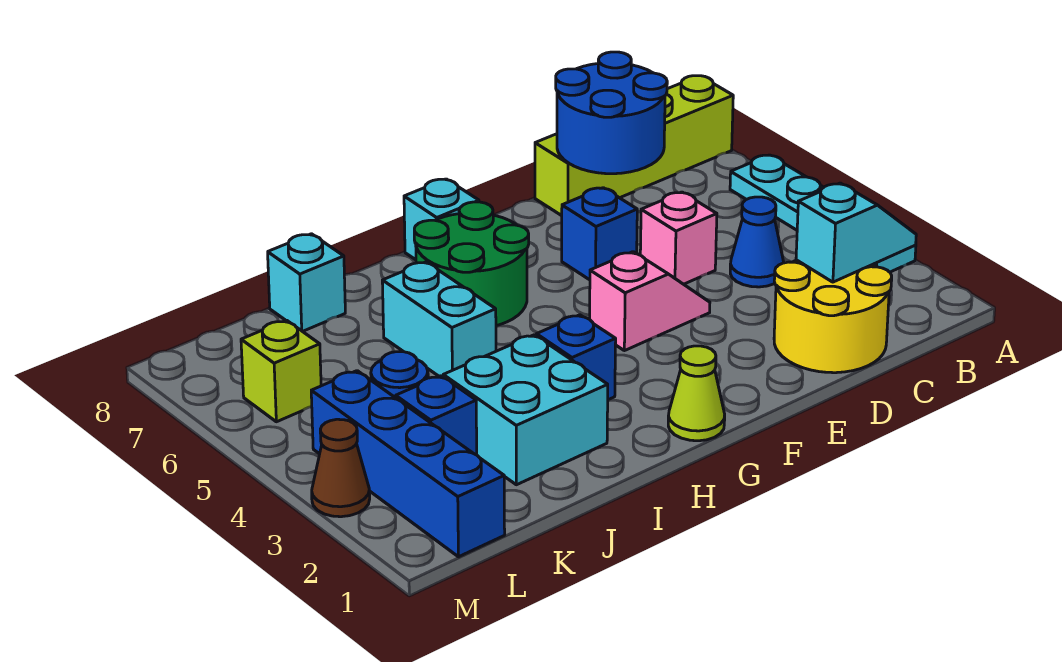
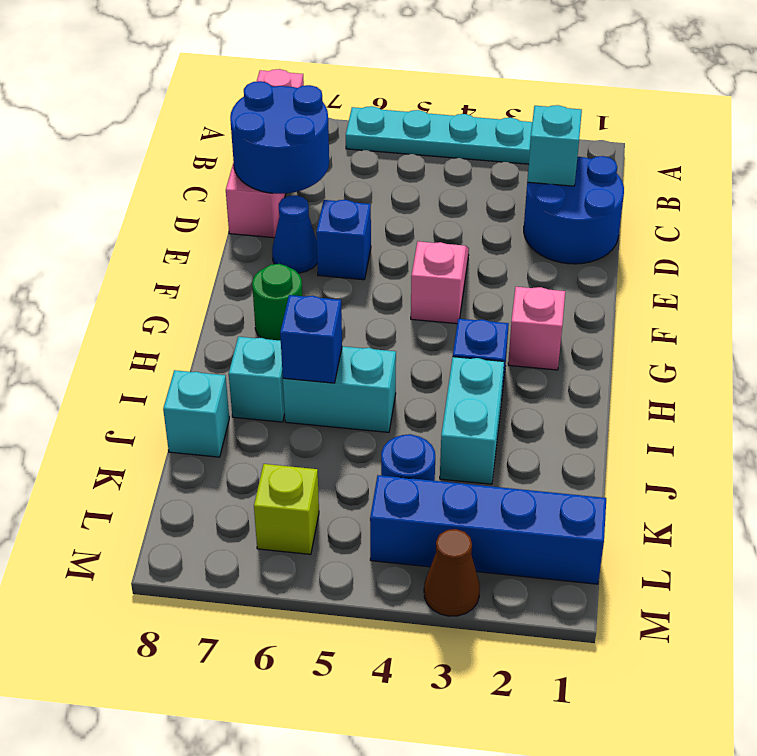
lime 1x4 brick [535,76,733,216] -> pink 1x4 brick [226,69,304,238]
yellow 2x2 round brick [774,260,892,373] -> blue 2x2 round brick [524,156,624,264]
blue 1x1 cone [730,197,784,287] -> blue 1x1 cone moved to [272,195,317,273]
pink 1x1 brick [640,192,717,284] -> pink 1x1 brick moved to [508,287,565,370]
lime 1x1 cone [668,346,725,441] -> none
green 2x2 round brick [414,202,529,326] -> green 1x1 round brick [252,264,302,341]
cyan 1x1 brick [404,179,479,260] -> cyan 1x1 brick moved to [229,337,285,422]
cyan 2x2 brick [443,335,608,485] -> cyan 1x2 brick [440,357,504,484]
blue 1x1 brick [396,376,477,455] -> blue 1x1 brick moved to [280,295,342,383]

